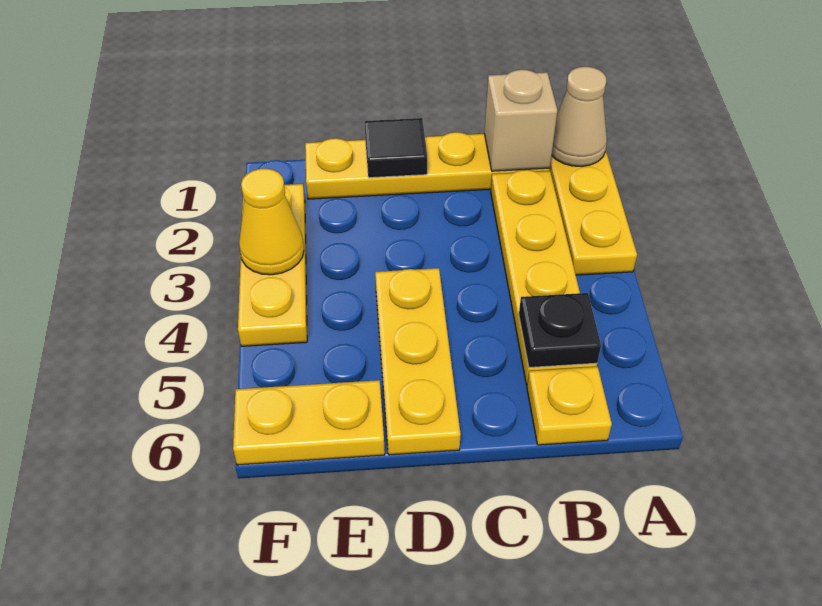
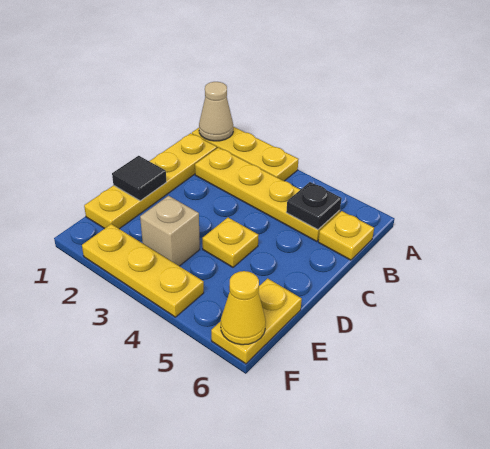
tan 1x1 brick [484,70,557,171] -> tan 1x1 brick moved to [140,196,200,266]
yellow 1x3 plate [375,268,461,455] -> yellow 1x1 plate [202,218,259,267]
yellow 1x1 cone [239,169,304,275] -> yellow 1x1 cone moved to [221,271,266,345]

